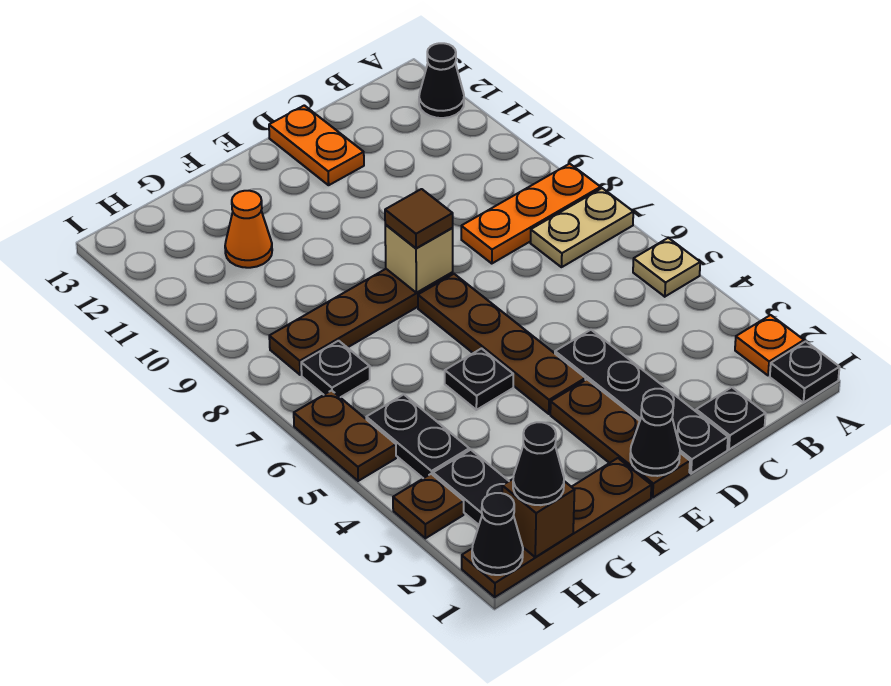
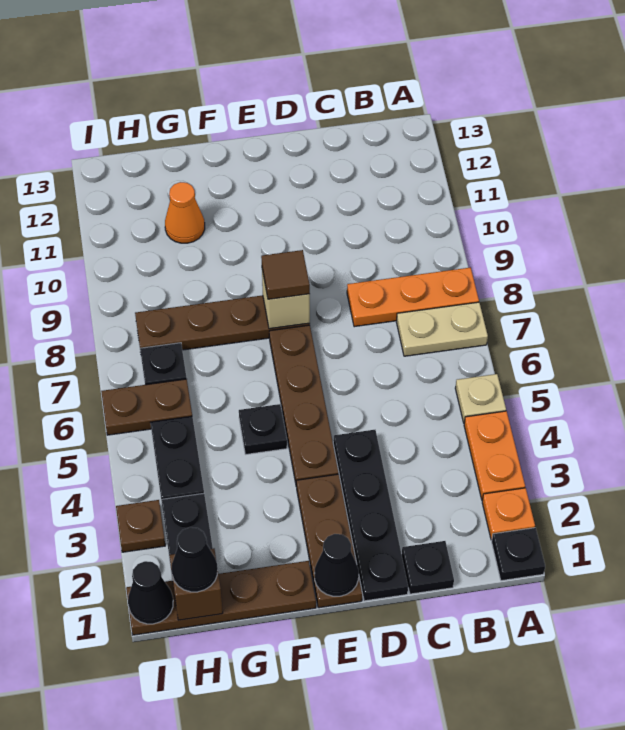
black 1x1 cone [419,43,464,118] -> none
orange 1x2 plate [269,105,364,185] -> orange 1x2 plate moved to [464,411,525,500]
brown 1x2 plate [294,391,396,481] -> brown 1x2 plate turned to [101,379,192,435]

